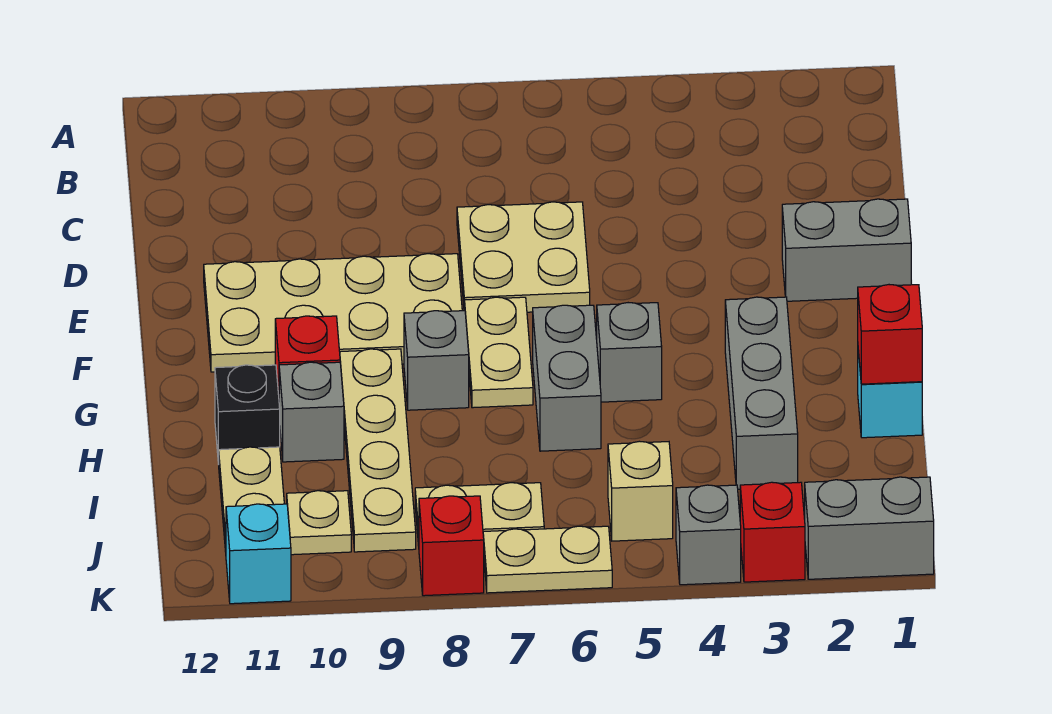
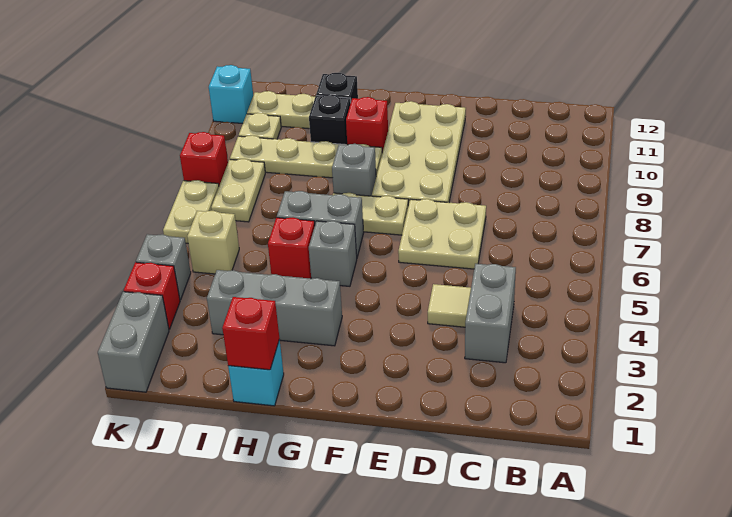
none -> tan 1x1 tile [428,284,471,327]
grey 1x2 brick [782,199,911,301] -> grey 1x2 brick moved to [465,264,516,363]
none -> red 1x1 brick [268,218,315,279]
grey 1x1 brick [279,362,344,462] -> black 1x1 brick [309,94,351,145]

